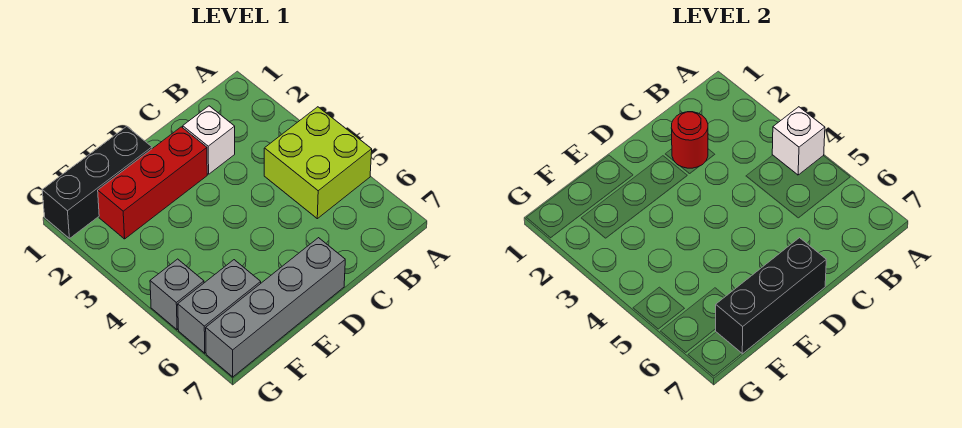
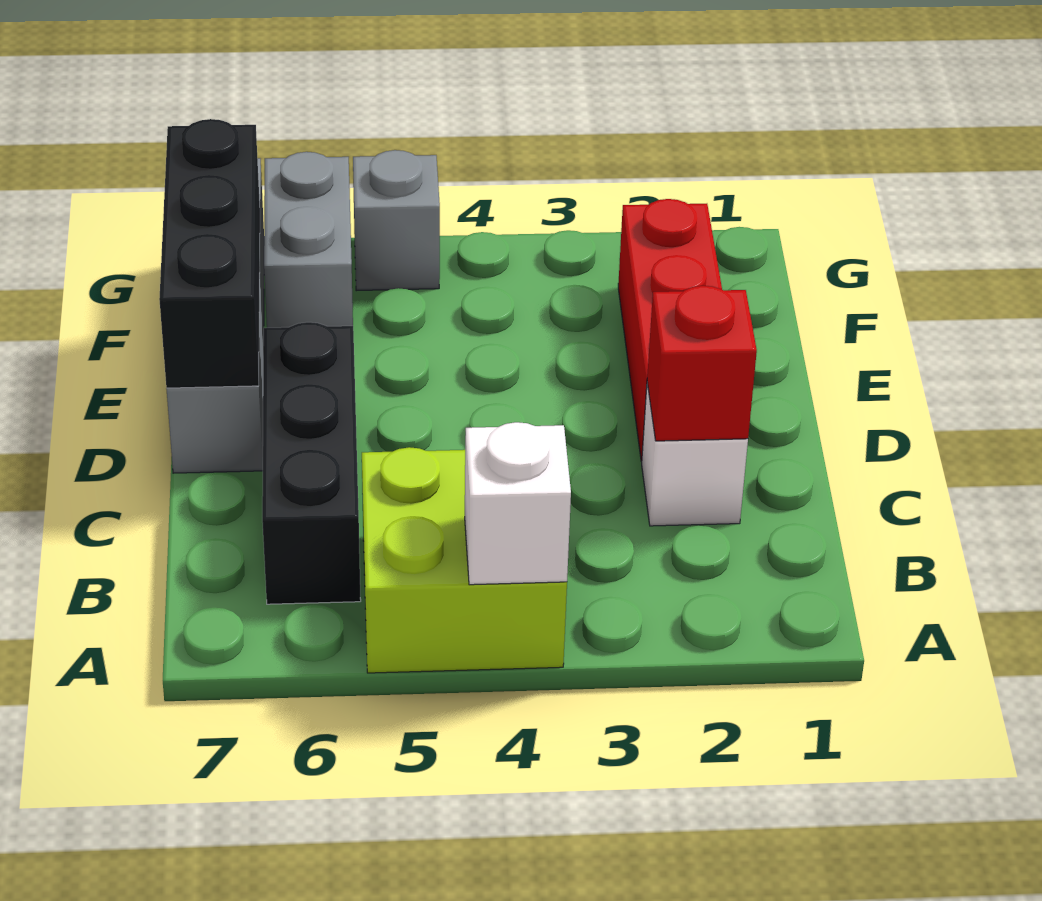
red 1x1 round brick [671,112,708,168] -> red 1x1 brick [647,286,757,441]
black 1x3 brick [42,126,152,238] -> black 1x3 brick moved to [262,322,361,604]

